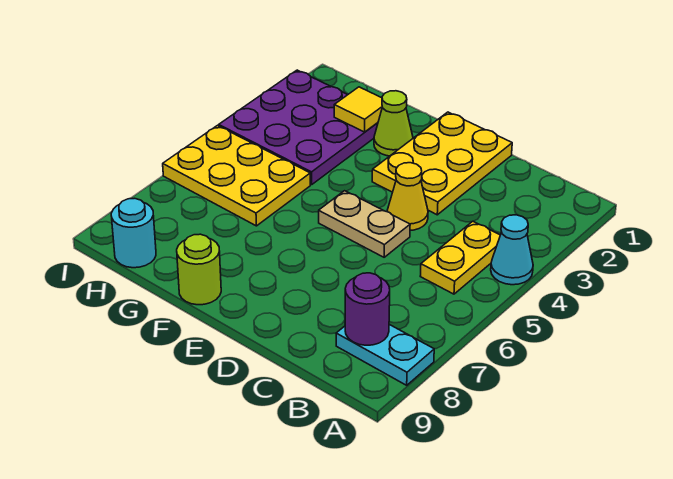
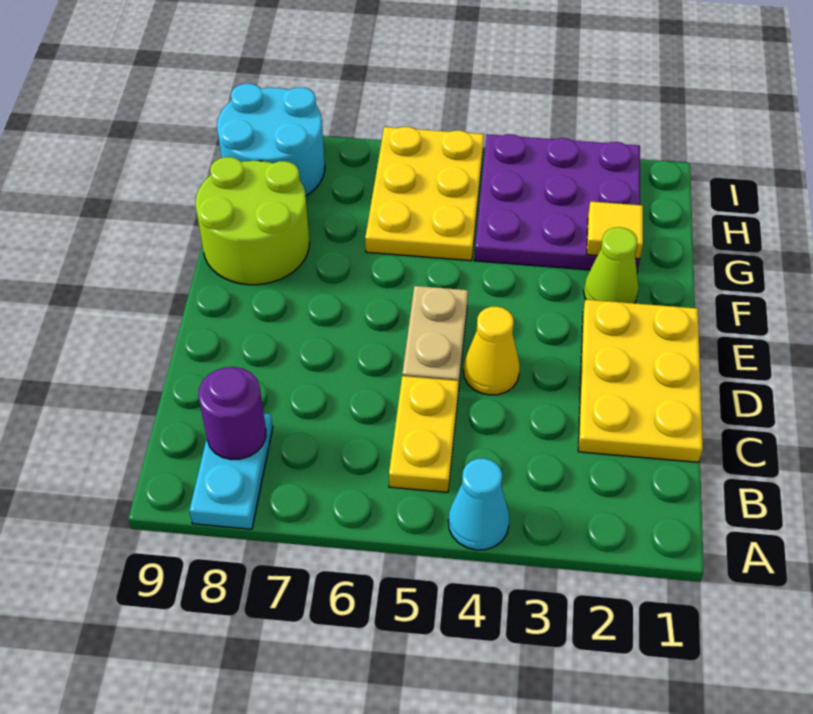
yellow 1x2 plate [420,221,500,294] -> yellow 1x2 plate turned to [389,376,459,492]
yellow 2x3 plate [372,112,512,215] -> yellow 2x3 plate turned to [578,300,703,462]
lime 1x1 round brick [177,234,221,305] -> lime 2x2 round brick [195,157,310,285]
cyan 1x1 round brick [111,198,156,268] -> cyan 2x2 round brick [217,84,325,196]

